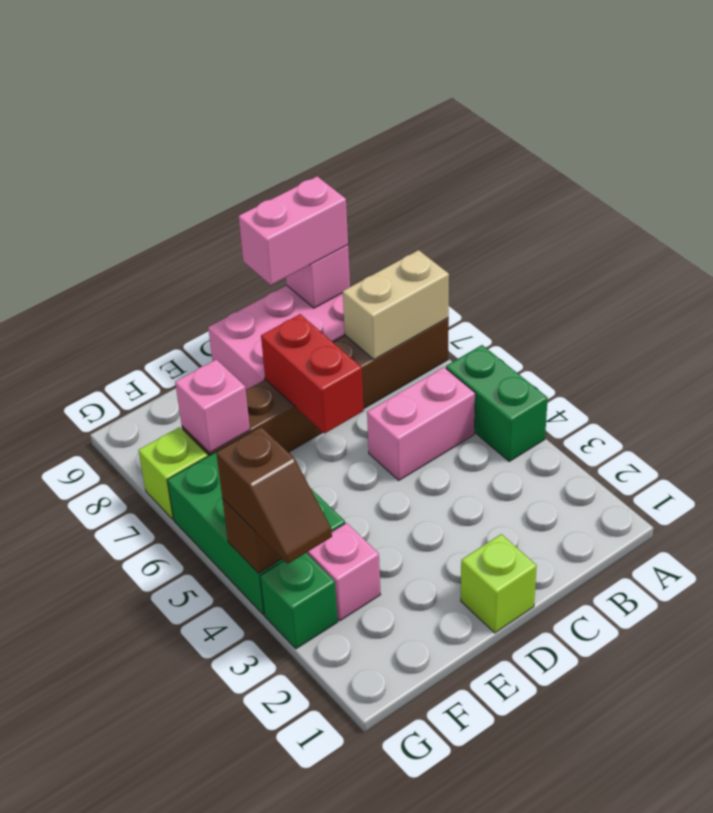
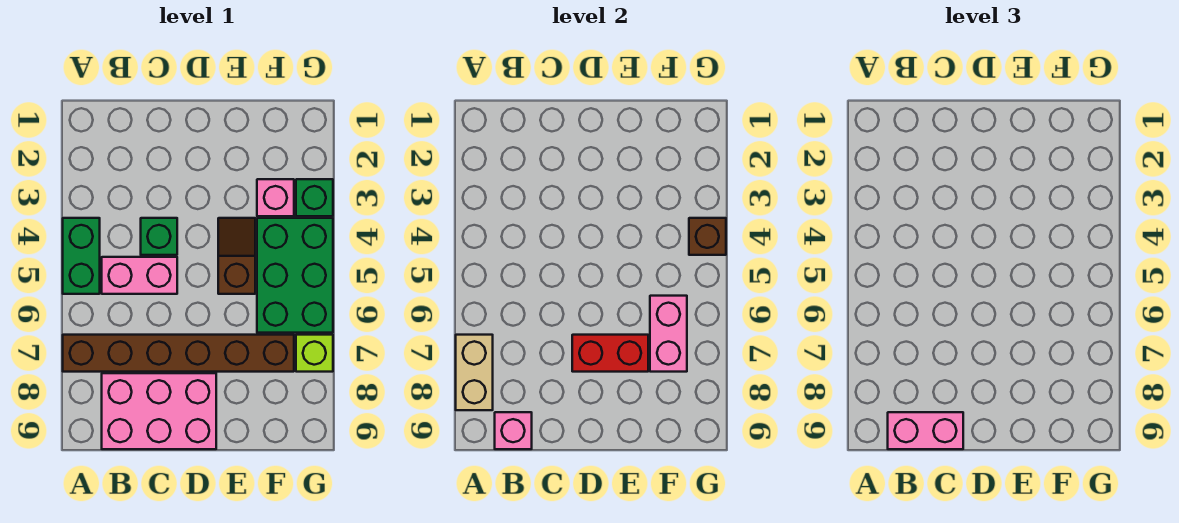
tan 1x2 brick [343,250,449,359] -> tan 1x2 brick turned to [456,335,493,410]
none -> green 1x1 brick [141,218,177,255]
lime 1x1 brick [461,534,537,633] -> none
red 1x2 brick [261,314,364,433] -> red 1x2 brick turned to [572,335,648,372]
pink 1x1 brick [175,359,250,453] -> pink 1x2 brick [650,296,687,372]
brown 1x2 slope [216,427,332,564] -> brown 1x2 slope moved to [218,218,255,294]

